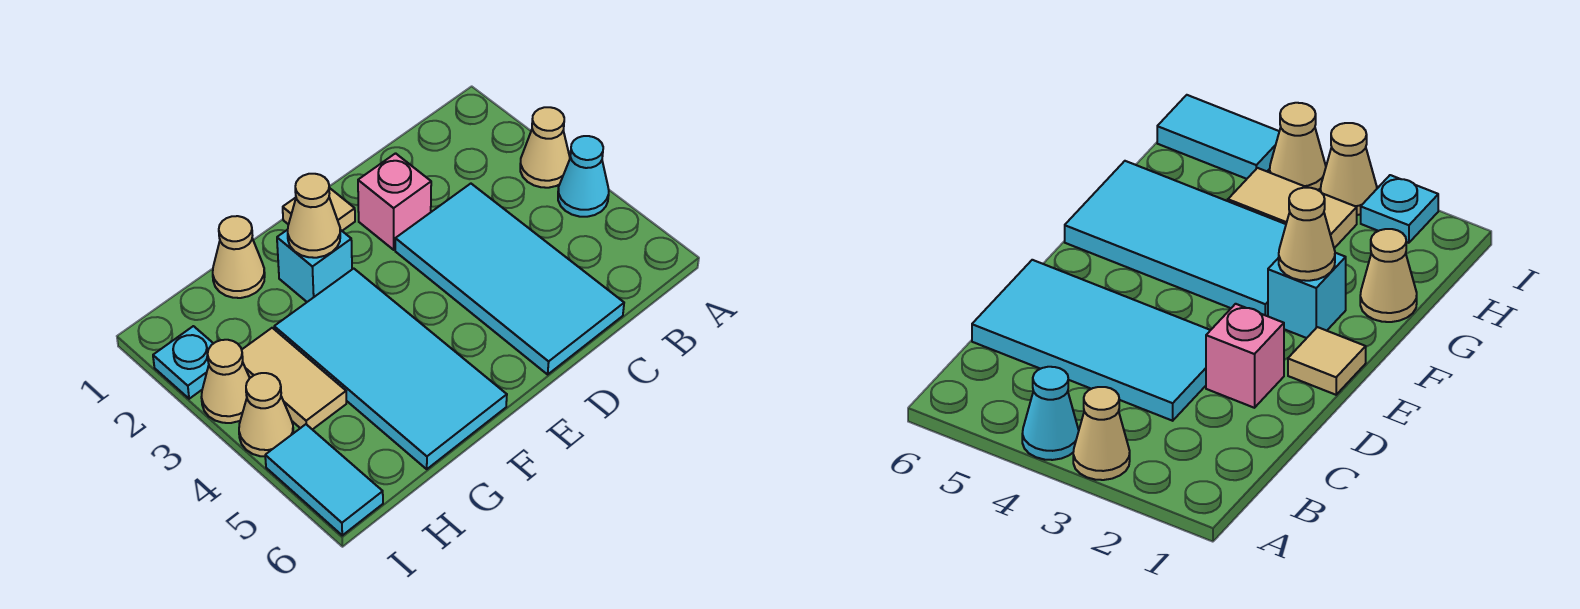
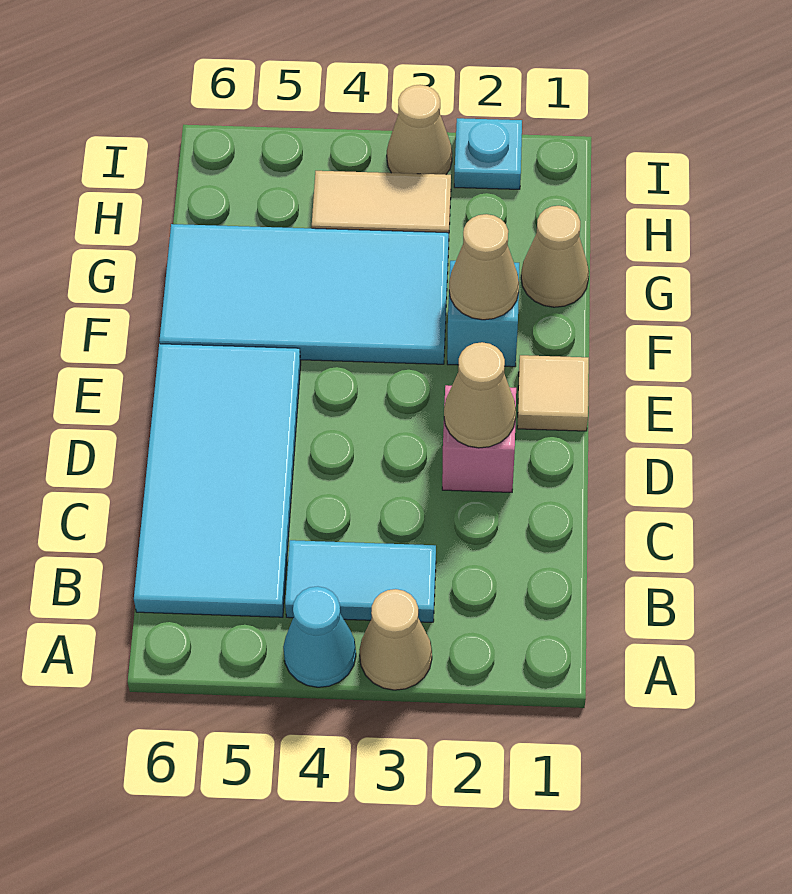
cyan 2x4 tile [395,184,624,374] -> cyan 2x4 tile turned to [134,344,301,617]
tan 1x1 cone [239,373,293,456] -> tan 1x1 cone moved to [444,342,516,448]
cyan 1x2 tile [265,424,383,535] -> cyan 1x2 tile moved to [285,540,436,622]

